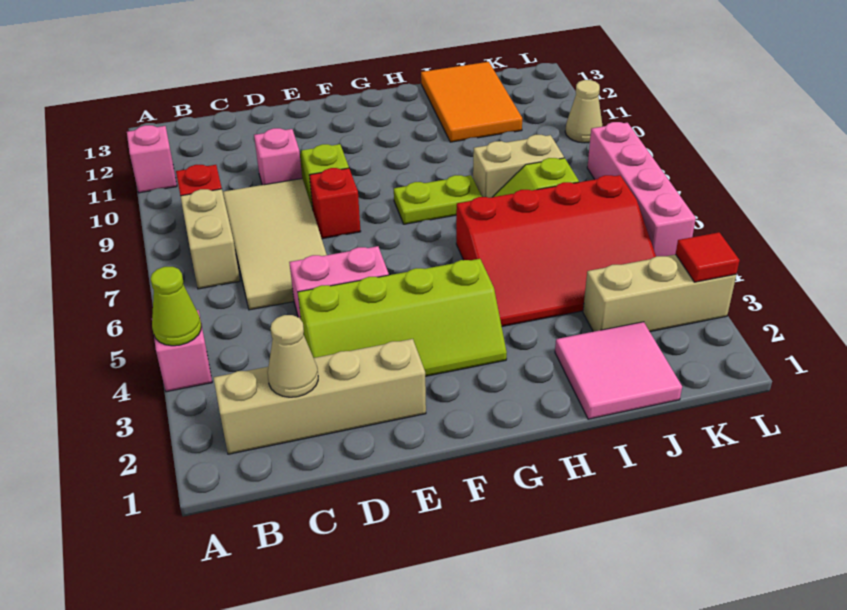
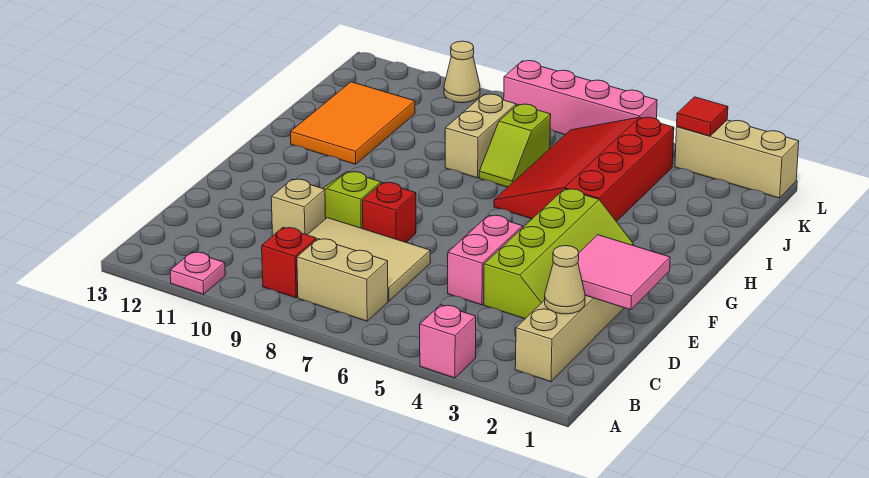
lime 1x1 cone [151,267,201,346] -> none
pink 1x1 brick [127,125,177,193] -> pink 1x1 plate [170,252,225,294]
tan 2x4 tile [223,178,327,310] -> tan 2x3 tile [308,218,430,301]
pink 1x1 brick [254,128,302,185] -> tan 1x1 brick [271,179,326,236]
lime 1x2 plate [394,175,482,224] -> none
red 3x4 slope [456,175,656,327] -> red 3x4 slope turned to [494,117,674,222]
pink 2x2 tile [555,322,682,419] -> pink 2x2 tile moved to [578,235,670,310]
orange 2x3 tile [421,62,522,142] -> orange 2x3 tile turned to [291,82,415,164]
tan 1x3 brick [583,254,736,332] -> tan 1x3 brick turned to [675,120,799,198]

